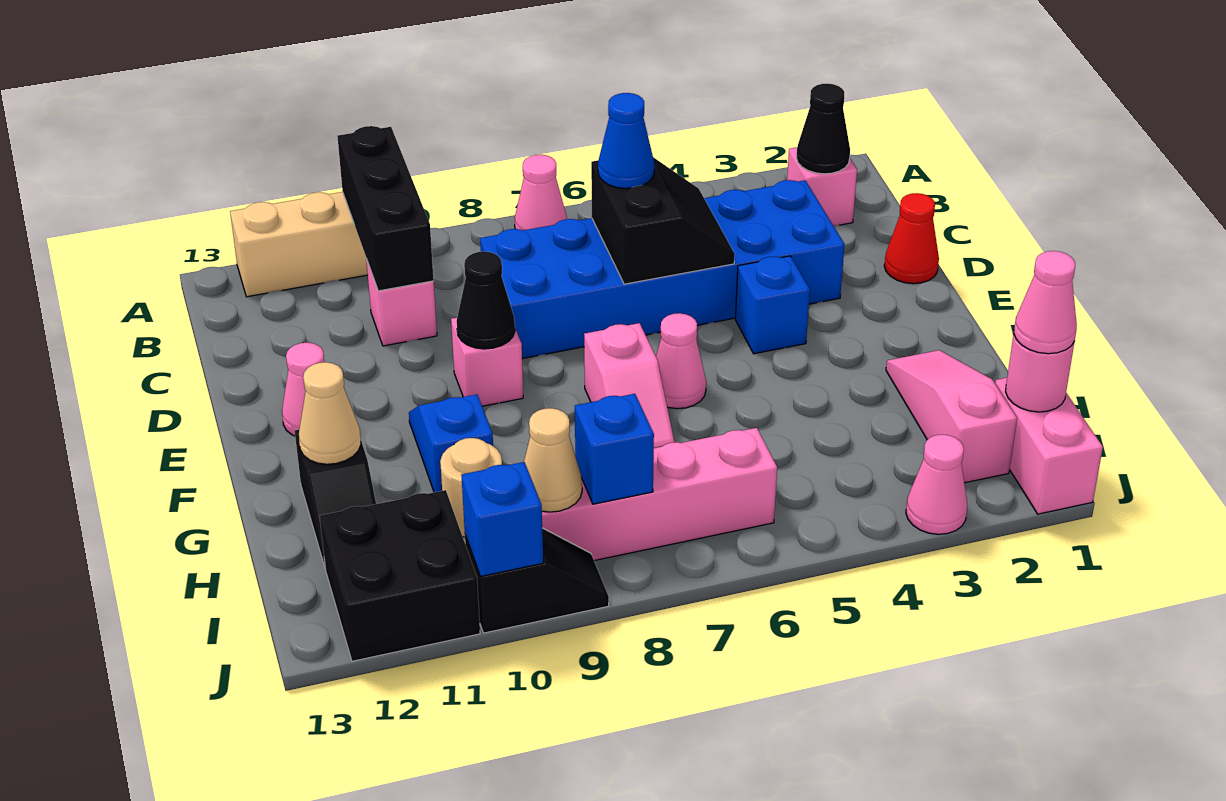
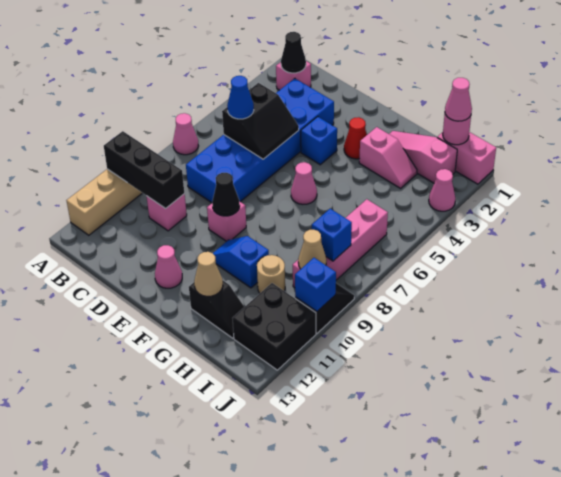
black 2x2 slope [591,157,735,284] -> black 2x2 slope turned to [222,83,299,159]
red 1x1 cone [884,193,939,284] -> red 1x1 cone moved to [344,117,367,159]
pink 1x2 slope [584,323,675,448] -> pink 1x2 slope moved to [359,127,417,188]

